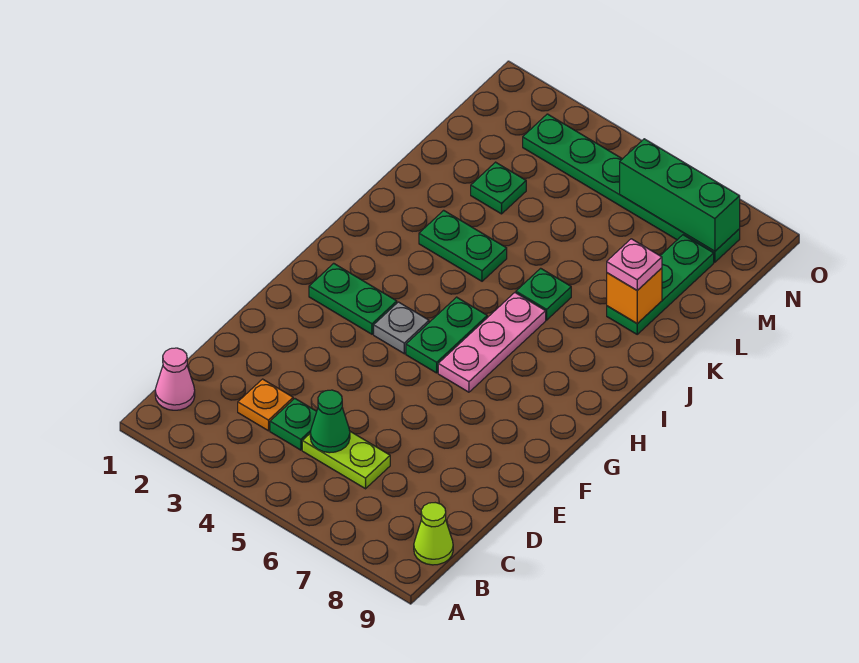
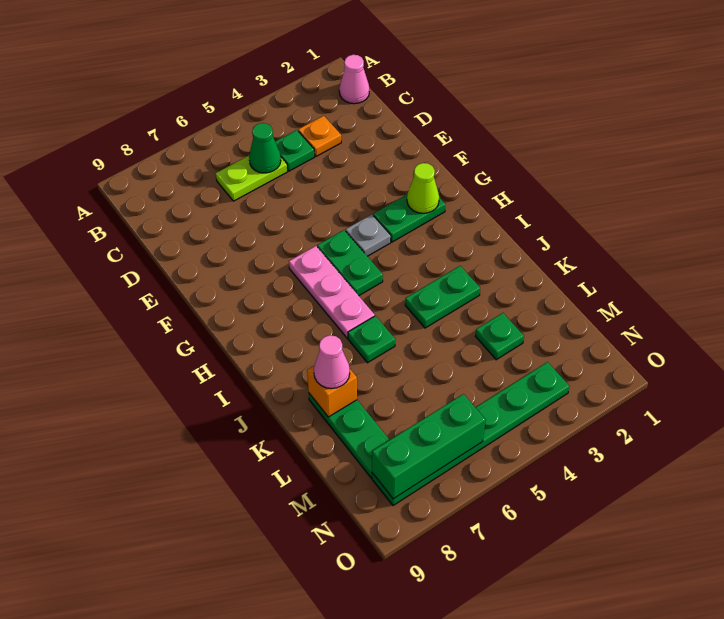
lime 1x1 cone [414,503,453,565] -> lime 1x1 cone moved to [407,163,439,213]
pink 1x1 plate [607,239,662,290] -> pink 1x1 cone [314,335,350,389]

